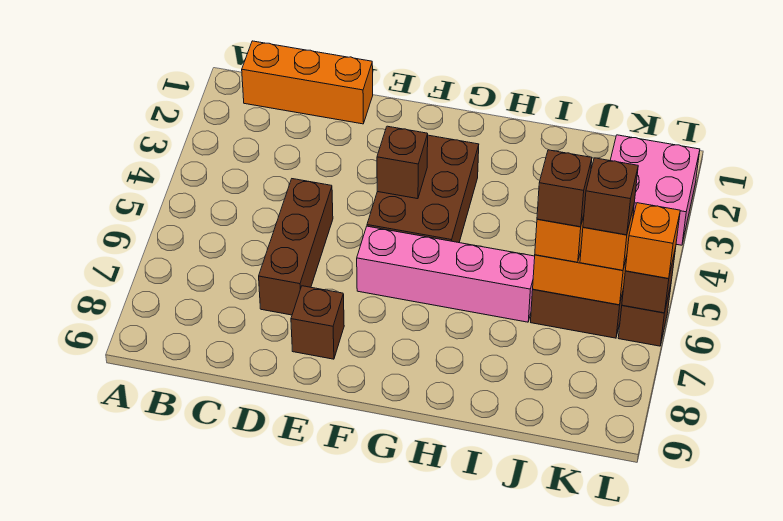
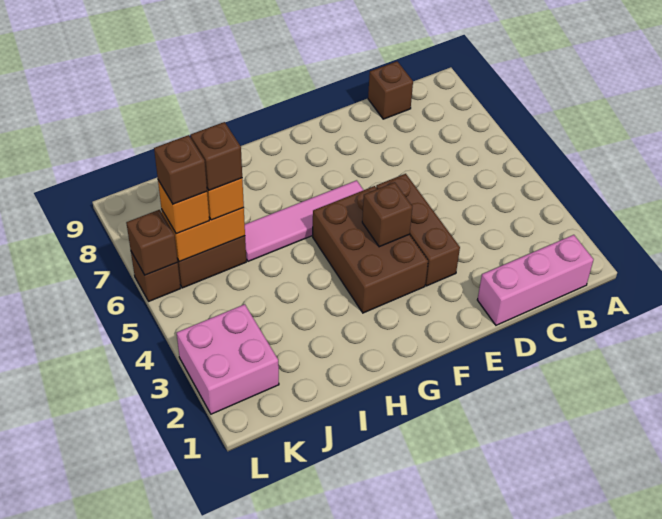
orange 1x3 brick [242,41,373,124] -> pink 1x3 brick [477,235,594,325]
brown 1x3 brick [259,179,333,315] -> brown 1x3 brick moved to [376,174,460,286]
brown 1x1 brick [291,286,344,359] -> brown 1x1 brick moved to [368,61,413,119]
pink 1x4 brick [357,226,535,322] -> pink 1x4 tile [245,180,363,261]
orange 1x1 brick [625,203,680,279] -> none

